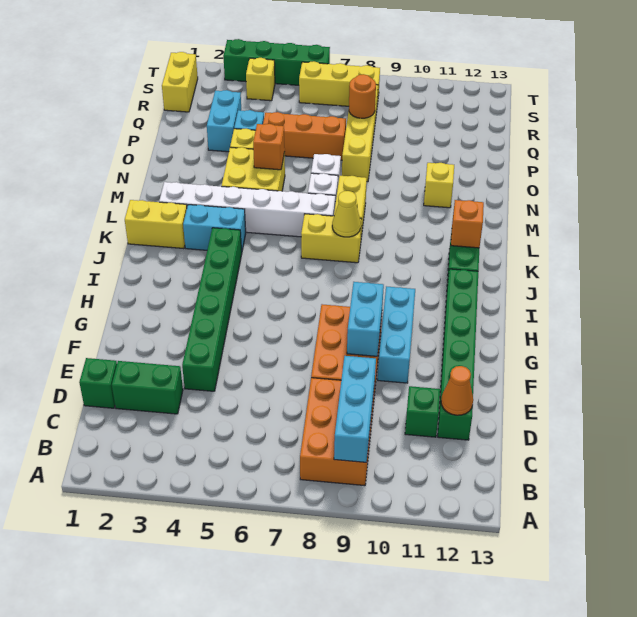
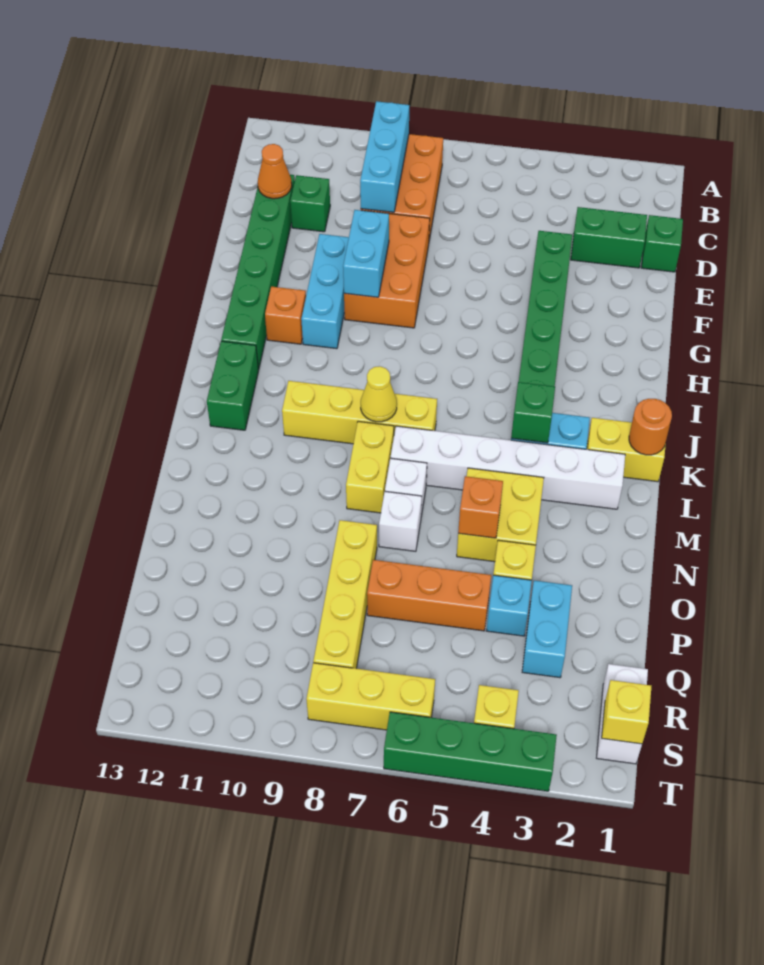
none -> green 1x1 brick [511,382,555,443]
yellow 1x2 brick [301,214,362,263] -> yellow 1x4 brick [282,381,437,444]
orange 1x1 brick [451,200,484,248] -> orange 1x1 brick moved to [265,286,306,344]
yellow 1x1 brick [424,163,454,208] -> yellow 1x1 brick moved to [602,680,651,744]
orange 1x1 round brick [349,74,376,118] -> orange 1x1 round brick moved to [629,399,672,455]
yellow 1x2 brick [162,52,198,112] -> white 1x2 brick [597,664,648,764]

